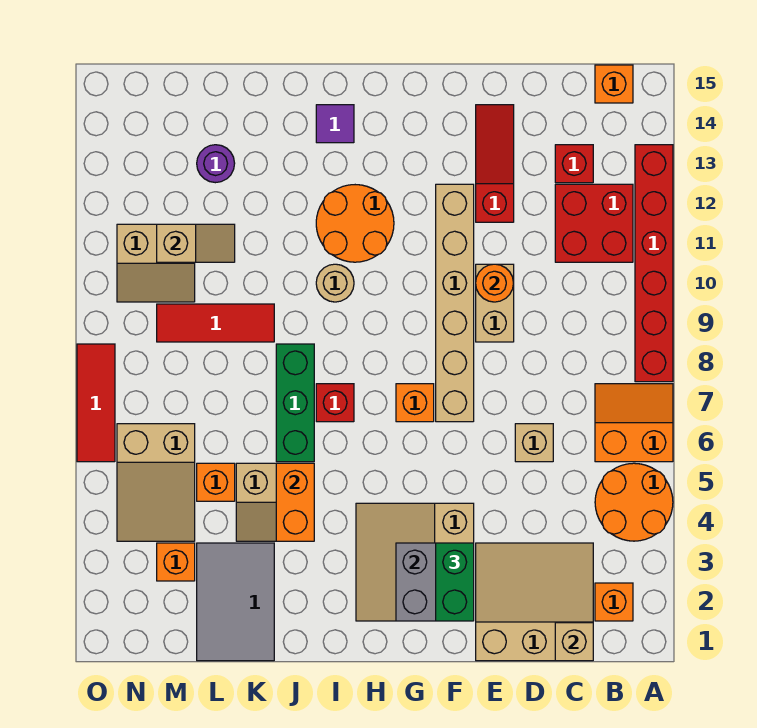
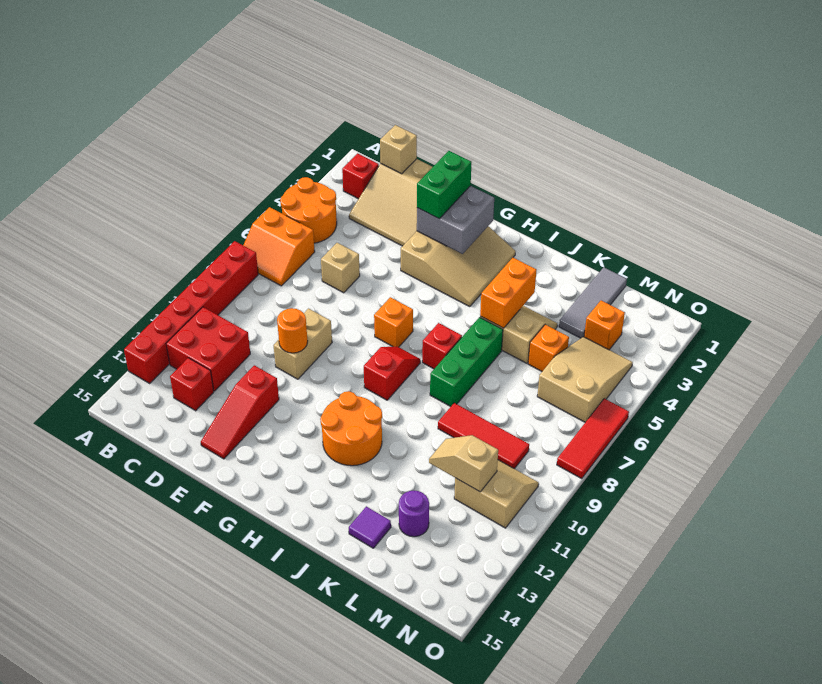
orange 1x1 brick [595,583,633,621] -> red 1x1 brick [342,153,379,199]
orange 1x1 brick [595,65,633,103] -> none
tan 1x6 brick [436,184,474,422] -> none
none -> red 1x2 slope [364,347,420,400]
tan 1x1 round brick [316,264,354,302] -> none
purple 1x1 tile [316,105,354,143] -> purple 1x1 tile moved to [349,506,391,548]
grey 2x3 tile [197,543,274,661] -> grey 1x3 tile [559,267,627,338]

